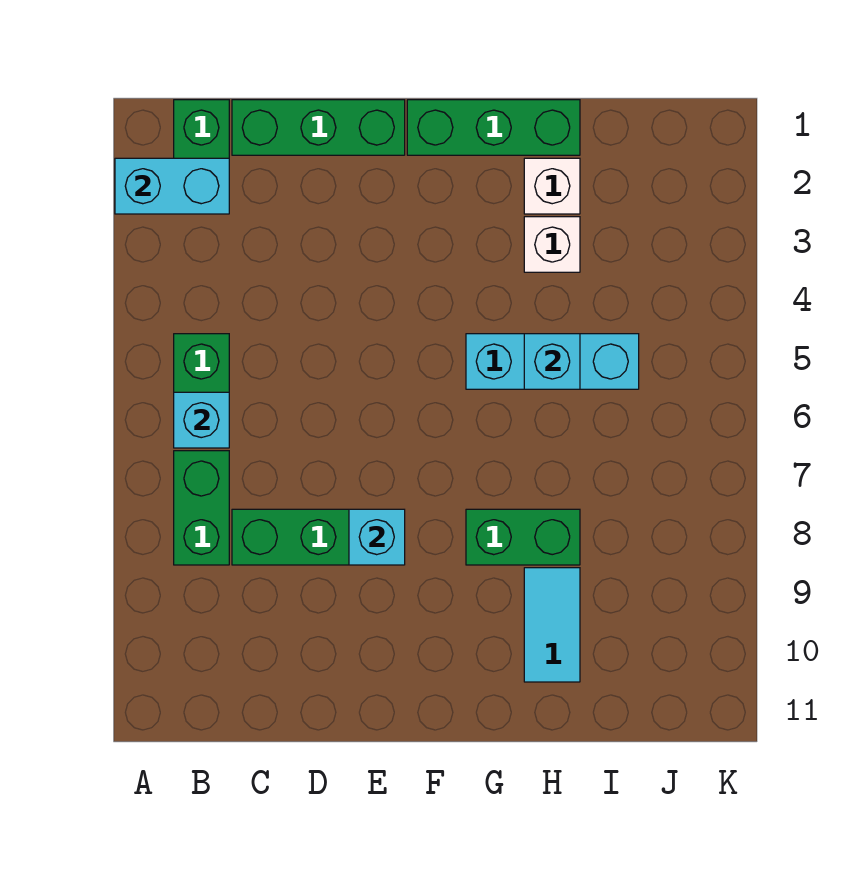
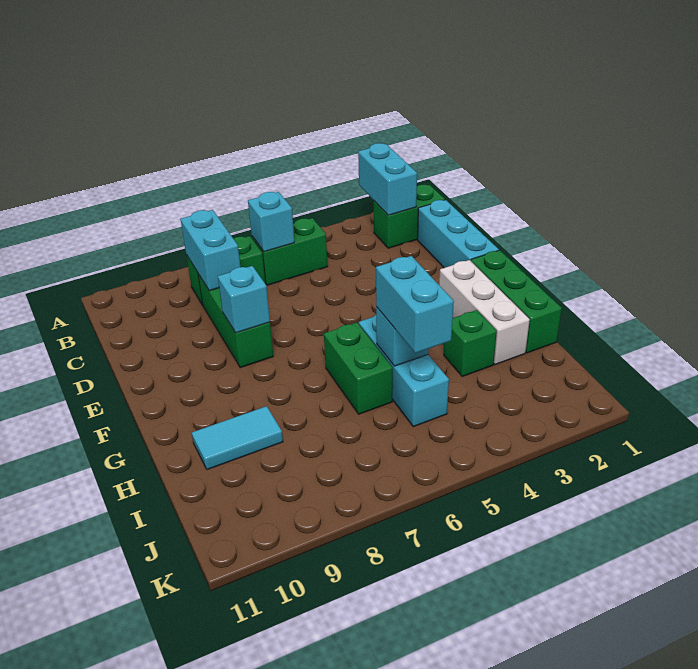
none -> cyan 1x2 brick [181,210,240,291]
green 1x3 brick [232,100,405,155] -> cyan 1x3 brick [418,200,499,268]
green 1x2 brick [466,509,580,565] -> green 1x2 brick moved to [324,322,393,414]
white 1x1 brick [524,158,580,214] -> white 1x3 brick [439,260,530,365]
white 1x1 brick [524,217,580,272] -> green 1x1 brick [444,310,497,376]
none -> cyan 1x2 brick [376,256,454,353]

